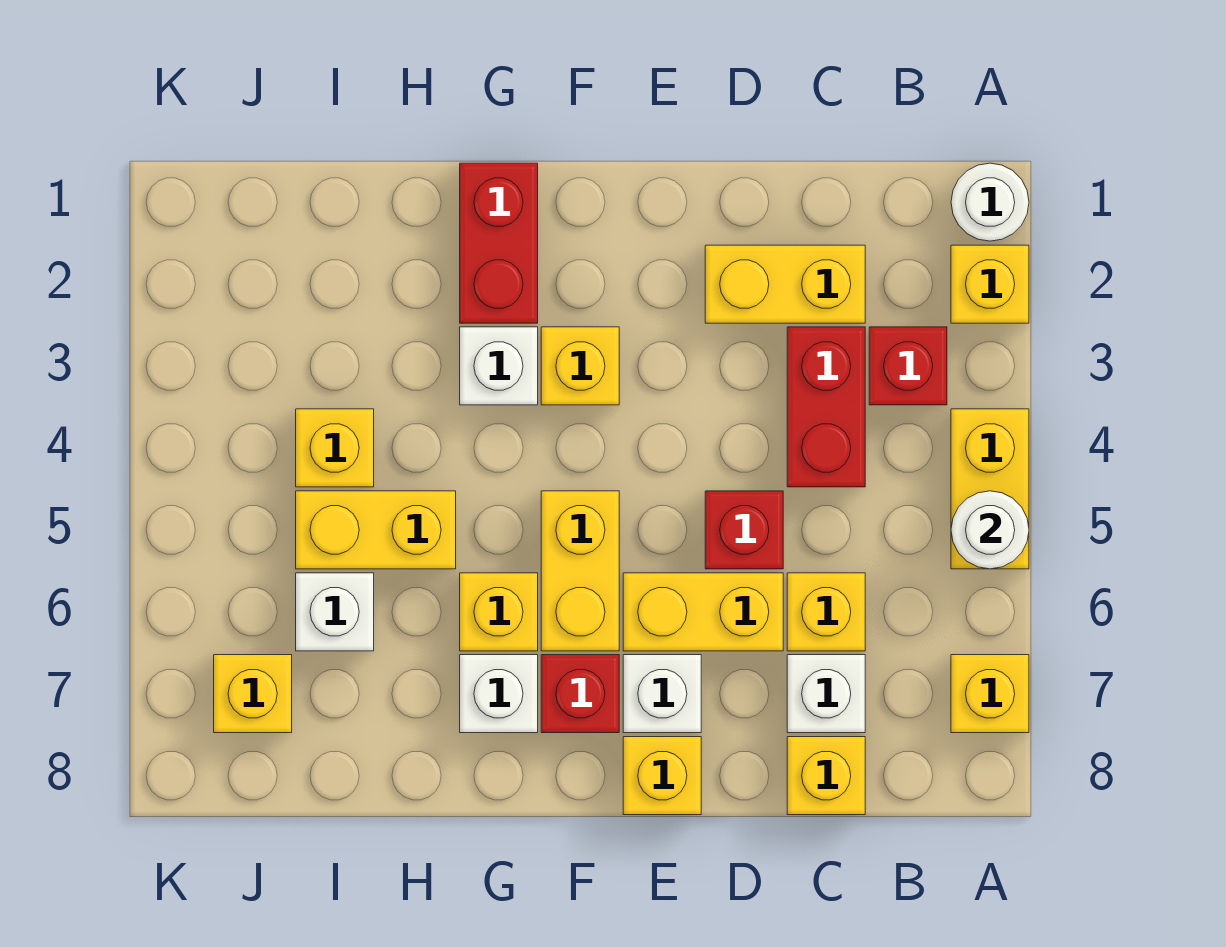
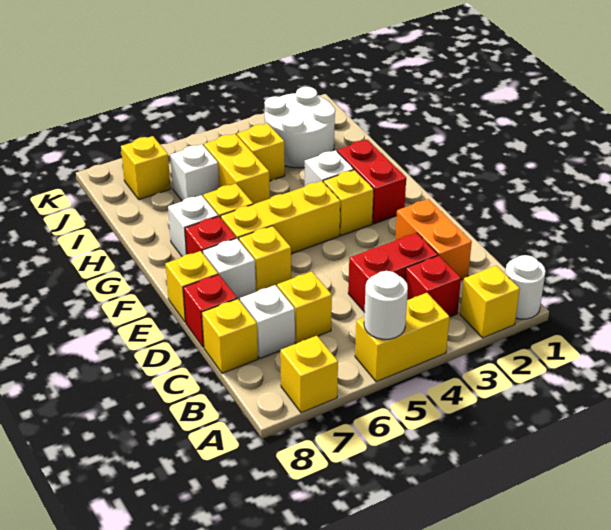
yellow 1x2 brick [705,245,865,323] -> orange 1x2 brick [395,199,472,280]
red 1x1 brick [705,491,783,569] -> red 1x1 brick moved to [183,274,237,347]
yellow 1x2 brick [623,573,783,651] -> yellow 1x1 brick [239,226,291,292]
yellow 1x2 brick [541,491,619,651] -> yellow 1x3 brick [221,181,340,254]
red 1x2 brick [460,163,538,323] -> red 1x2 brick turned to [337,140,406,224]
none -> white 2x2 round brick [264,87,335,168]

